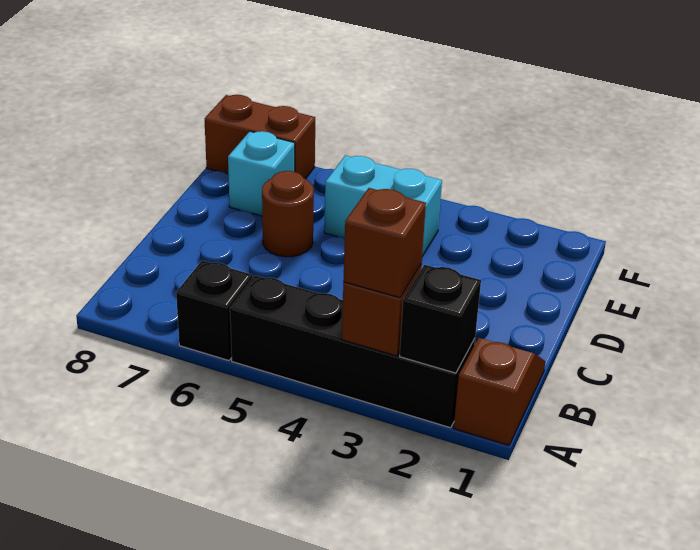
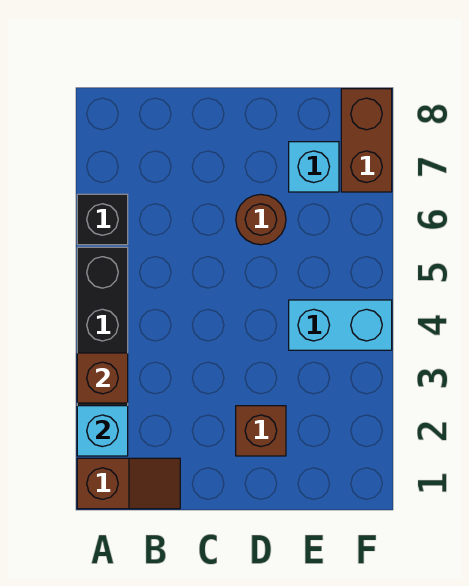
black 1x1 brick [400,265,481,373] -> cyan 1x1 brick [77,406,128,456]
brown 1x1 brick [343,188,426,298] -> brown 1x1 brick moved to [236,406,286,456]
cyan 1x2 brick [324,155,442,256] -> cyan 1x2 brick turned to [289,300,392,350]

